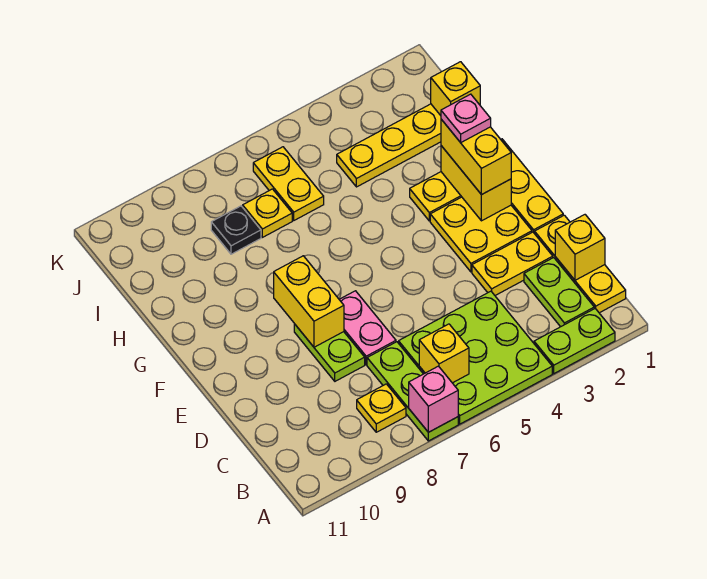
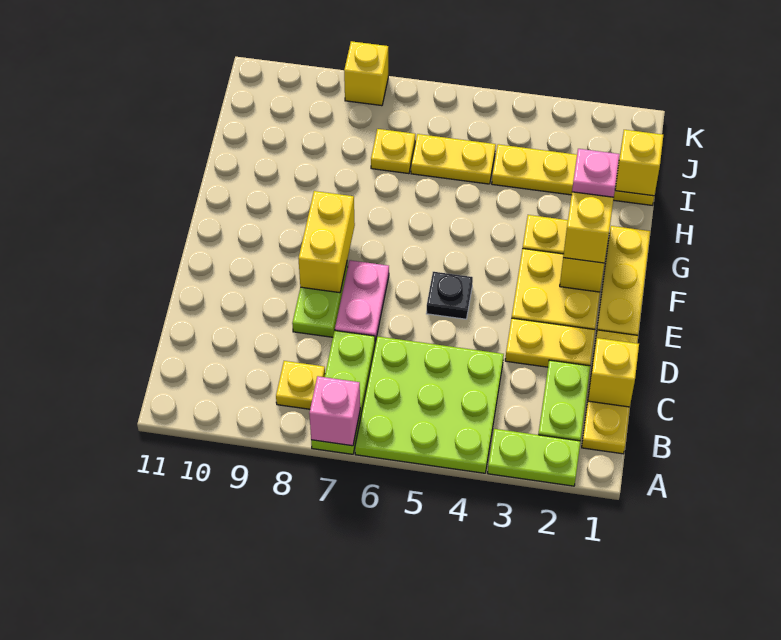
yellow 1x1 brick [419,324,469,383] -> yellow 1x1 brick moved to [344,41,388,106]
yellow 1x2 plate [253,147,324,220] -> yellow 1x2 plate turned to [411,134,496,184]
black 1x1 plate [211,206,261,254] -> black 1x1 plate moved to [426,272,473,319]

